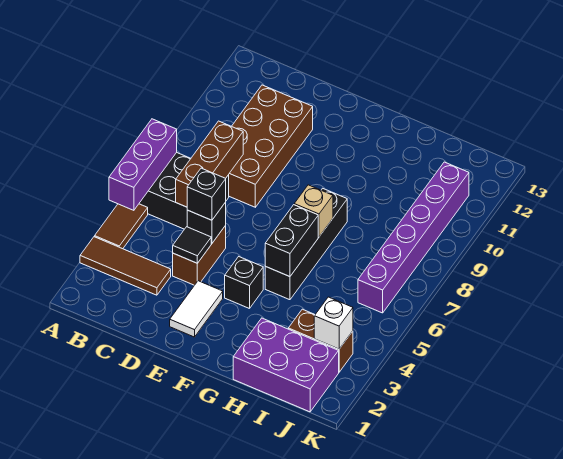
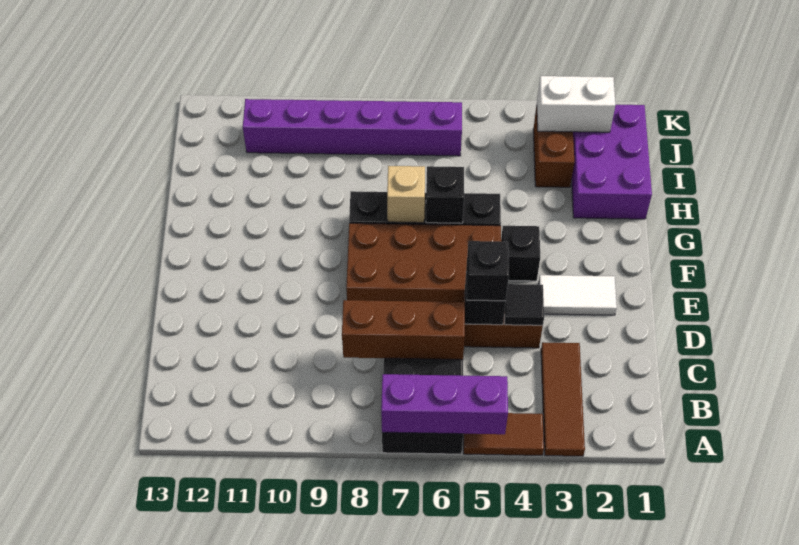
brown 2x4 brick [229,85,313,207] -> brown 2x4 brick moved to [346,223,501,302]
black 1x2 brick [265,205,318,277] -> black 1x1 brick [426,166,464,223]
white 1x1 brick [314,297,353,349] -> white 1x2 brick [537,76,615,132]

